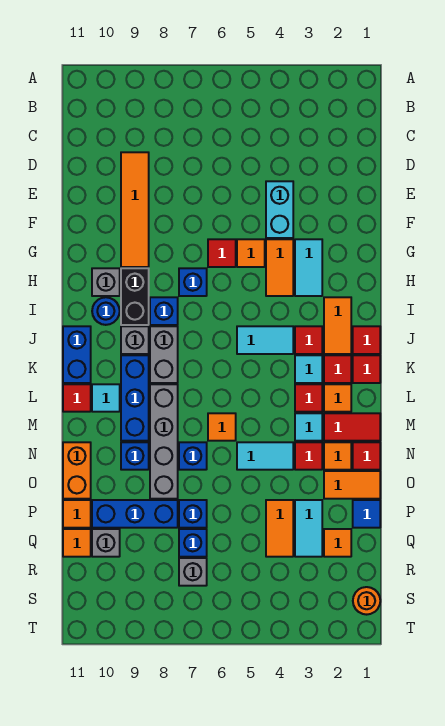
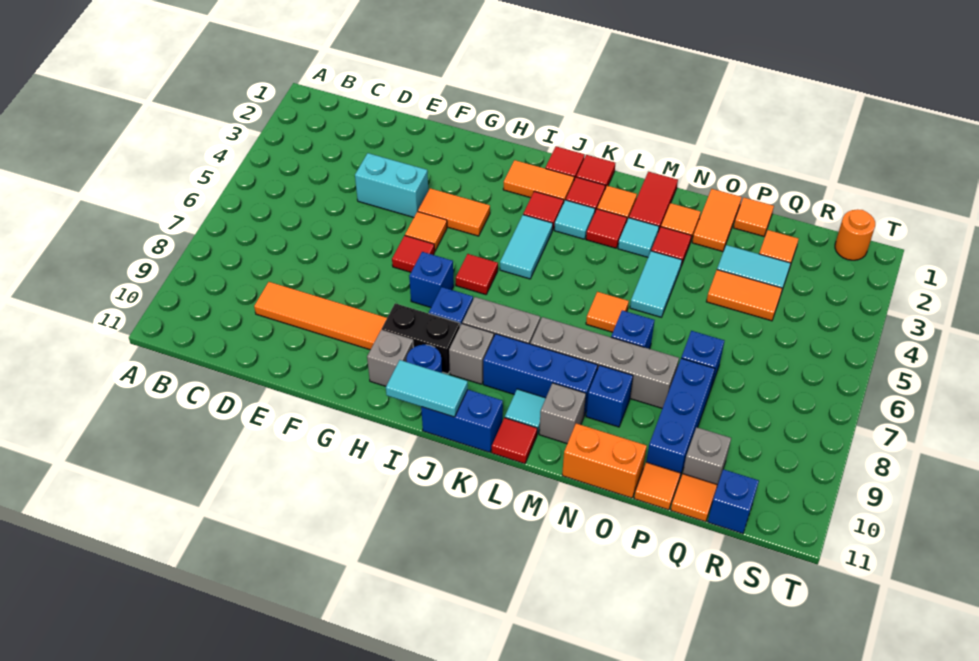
cyan 1x2 tile [295,239,322,296] -> cyan 1x2 tile moved to [386,360,468,417]
red 1x1 tile [353,442,380,470] -> red 1x1 tile moved to [456,254,498,295]
blue 1x1 tile [353,500,380,528] -> orange 1x1 tile [734,197,774,236]
blue 1x1 brick [179,529,207,557] -> blue 1x1 brick moved to [708,469,759,534]
grey 1x1 brick [179,558,207,586] -> grey 1x1 brick moved to [539,383,586,443]

